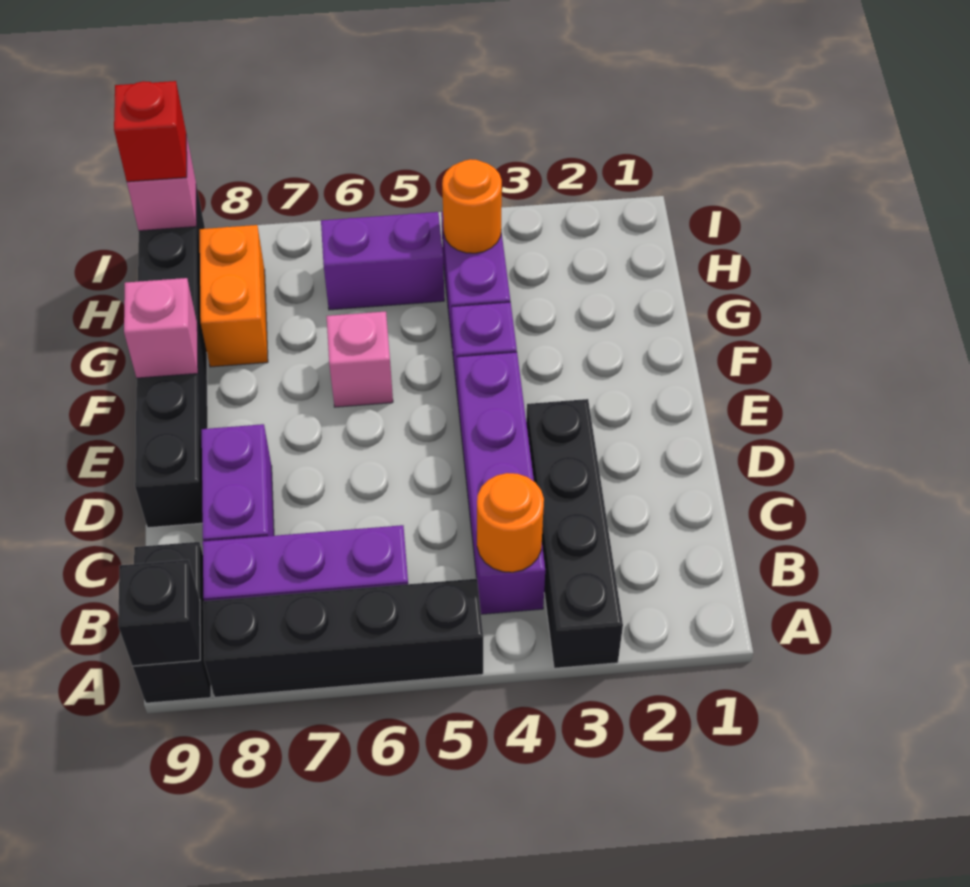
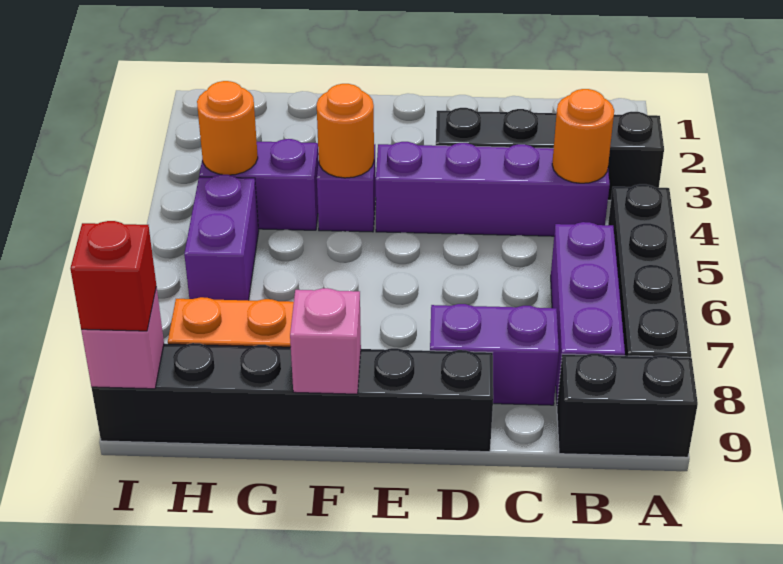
black 1x1 brick [118,560,200,666] -> none
none -> orange 1x1 round brick [317,84,374,178]
pink 1x1 brick [327,311,393,407] -> none

